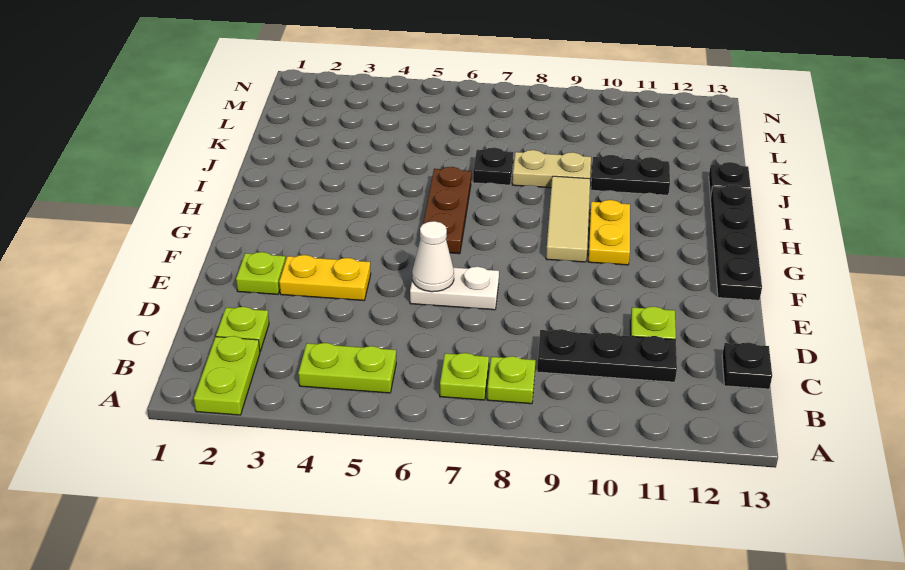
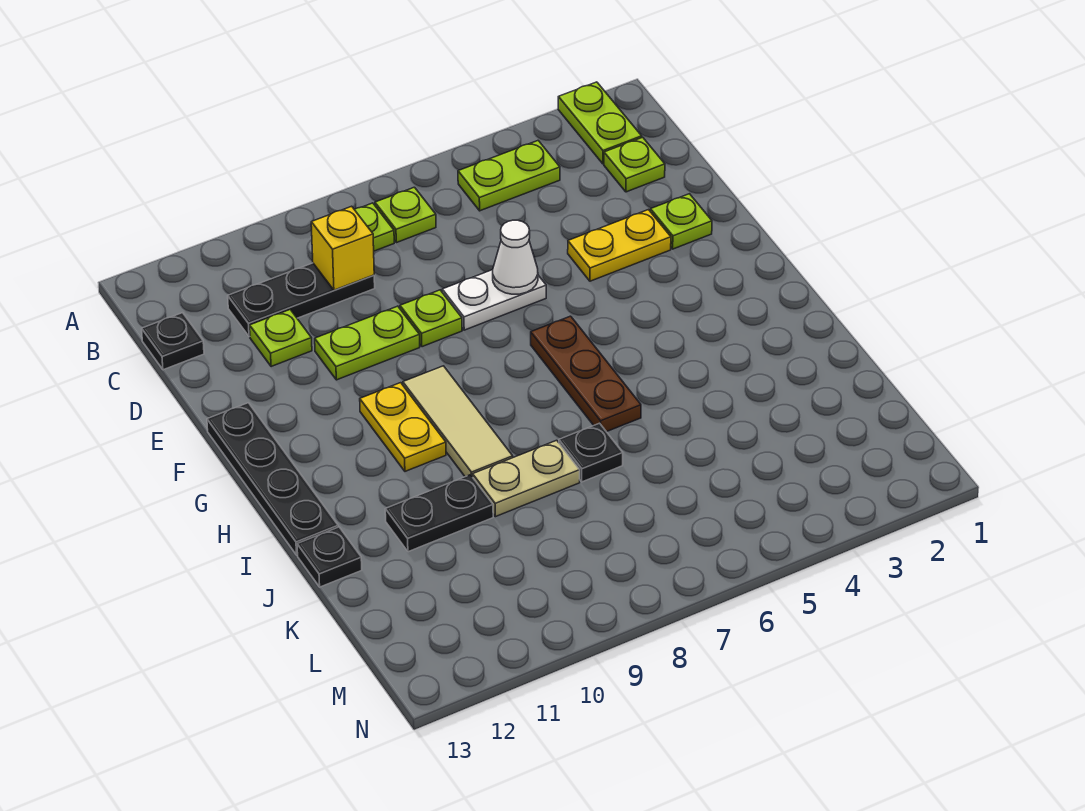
none -> yellow 1x1 brick [311,206,374,290]
none -> lime 1x1 plate [400,290,462,347]
none -> lime 1x2 plate [315,306,420,380]

